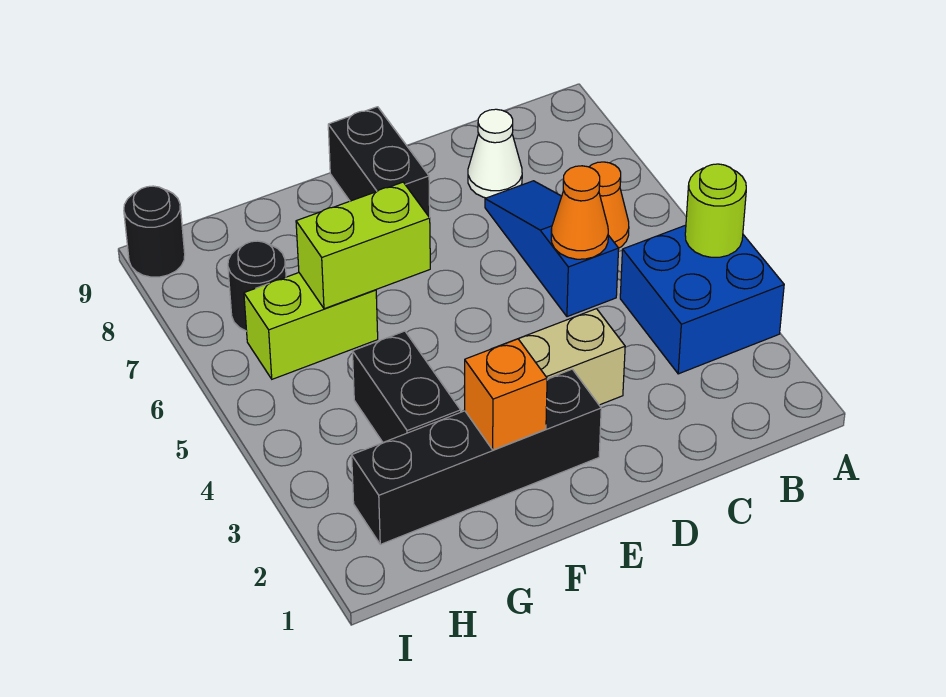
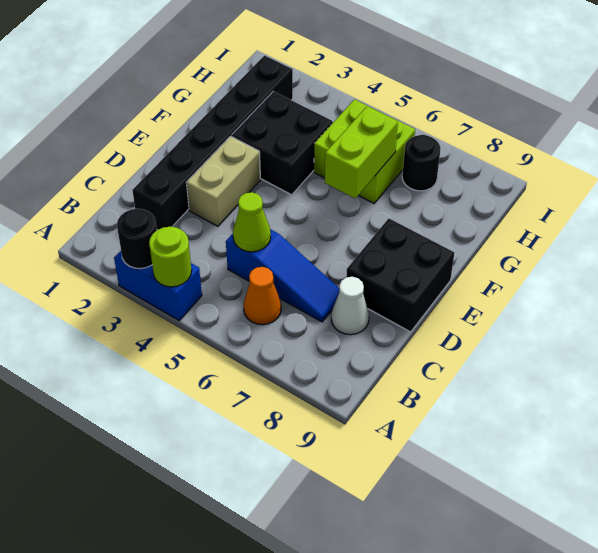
blue 2x2 brick [620,225,784,374] -> blue 1x2 brick [114,251,202,320]
orange 1x1 cone [551,166,608,259] -> lime 1x1 cone [233,192,271,252]
black 1x4 brick [352,369,601,544] -> black 1x6 brick [132,55,293,230]
black 1x2 brick [328,107,430,218] -> black 2x2 brick [346,218,454,332]
orange 1x1 brick [465,339,547,450] -> none
black 1x2 brick [352,331,461,442] -> black 2x2 brick [232,91,333,195]
lime 1x2 brick [244,273,378,379] -> lime 2x2 brick [314,99,415,203]
black 1x1 round brick [124,186,185,277] -> black 1x1 round brick moved to [117,209,157,269]

